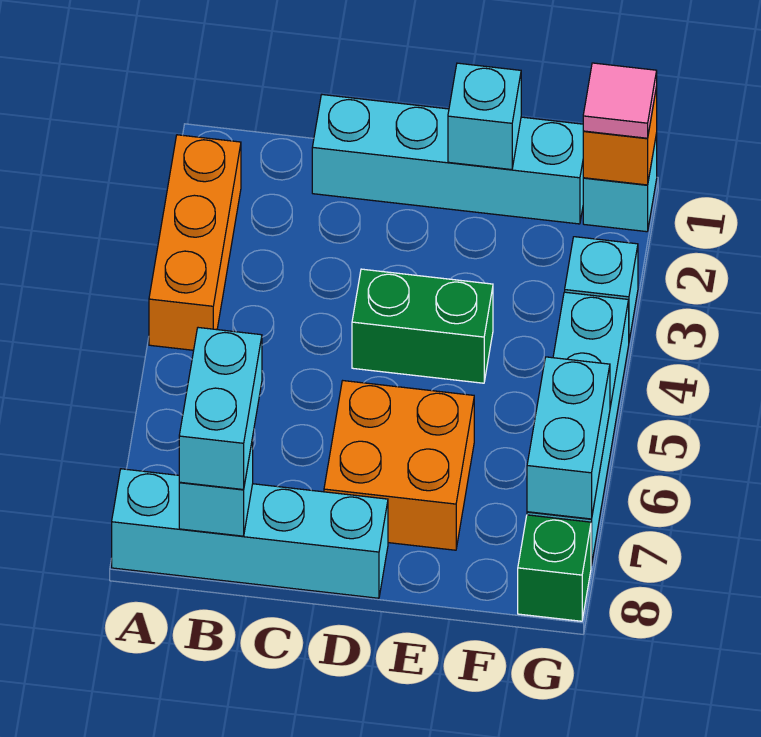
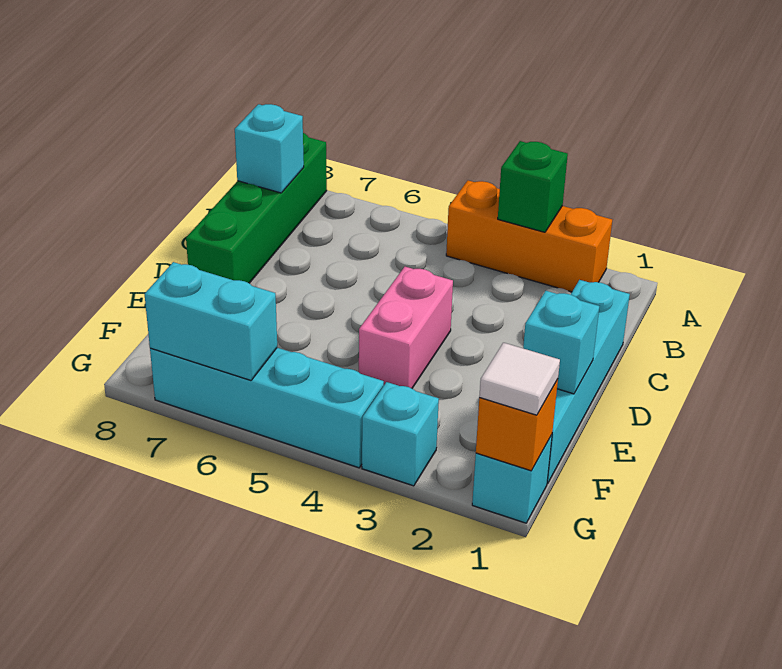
cyan 1x4 brick [112,469,388,598] -> green 1x4 brick [186,133,327,283]
cyan 1x2 brick [179,328,262,490] -> none
green 1x2 brick [352,269,493,383] -> pink 1x2 brick [359,267,453,388]
orange 2x2 brick [324,381,474,550] -> none
pink 1x1 tile [583,63,657,138] -> white 1x1 tile [479,343,560,415]
green 1x1 brick [518,515,591,621] -> green 1x1 brick moved to [498,141,568,232]

